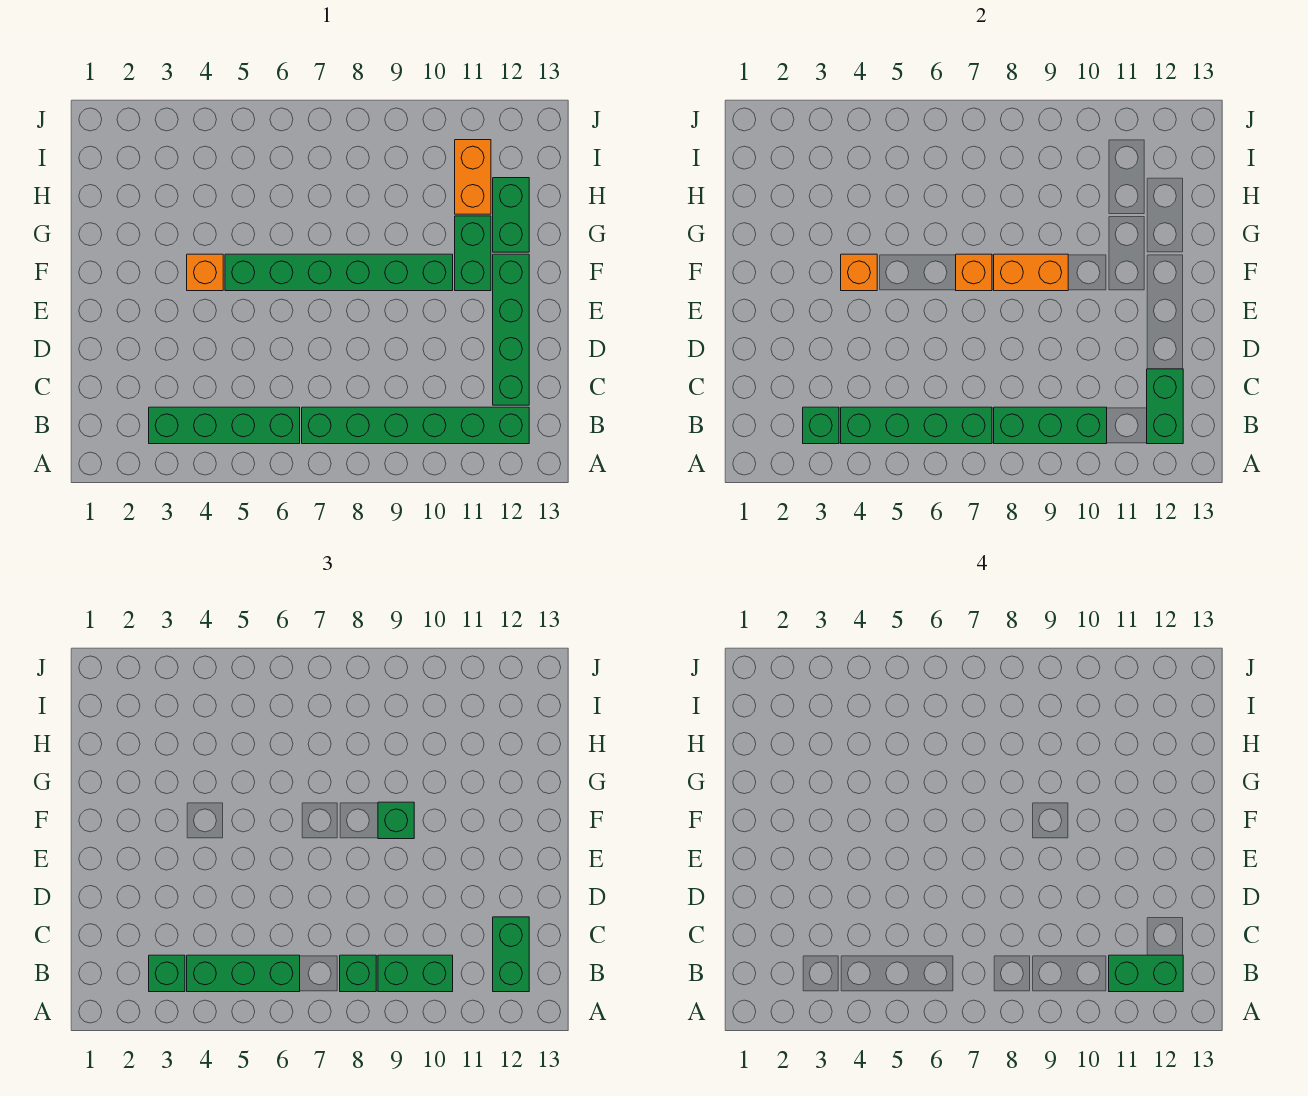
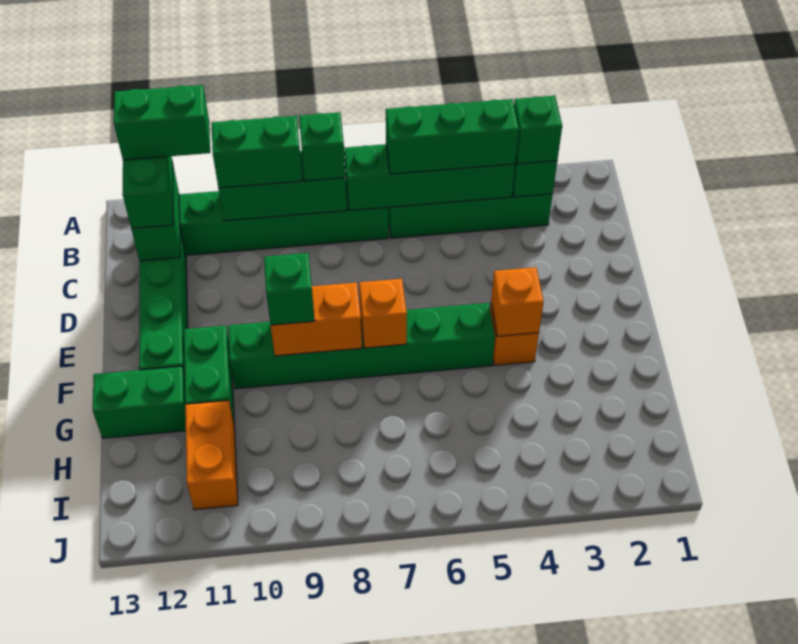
green 1x2 brick [493,178,529,252] -> green 1x2 brick turned to [93,366,186,438]

